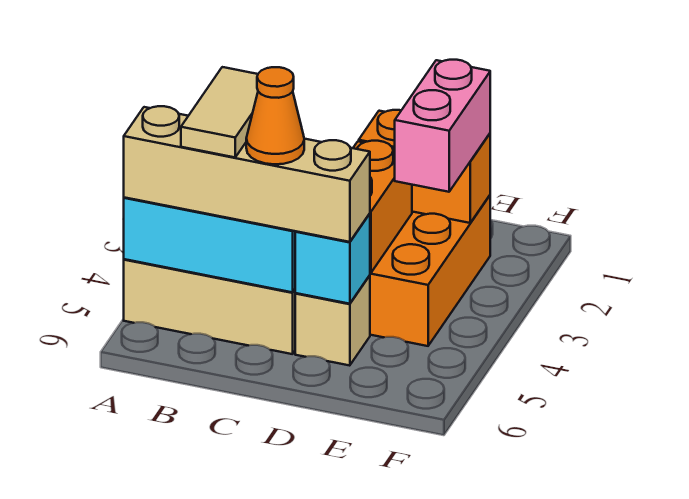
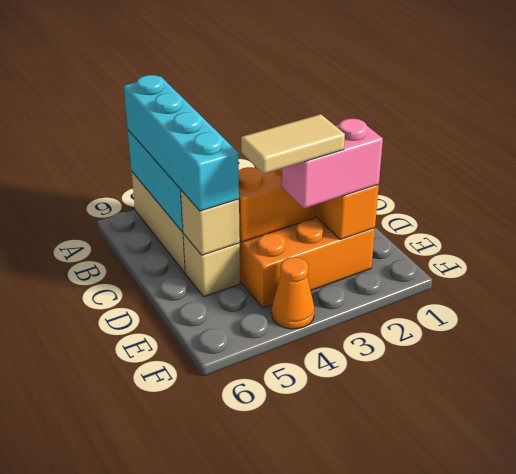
tan 1x4 brick [124,106,370,242] -> cyan 1x4 brick [124,75,239,211]
tan 1x2 tile [181,67,258,157] -> tan 1x2 tile moved to [241,114,345,174]
orange 1x1 cone [246,67,304,164] -> orange 1x1 cone moved to [272,257,314,329]
cyan 1x1 brick [295,214,370,304] -> tan 1x1 brick [181,190,240,255]

